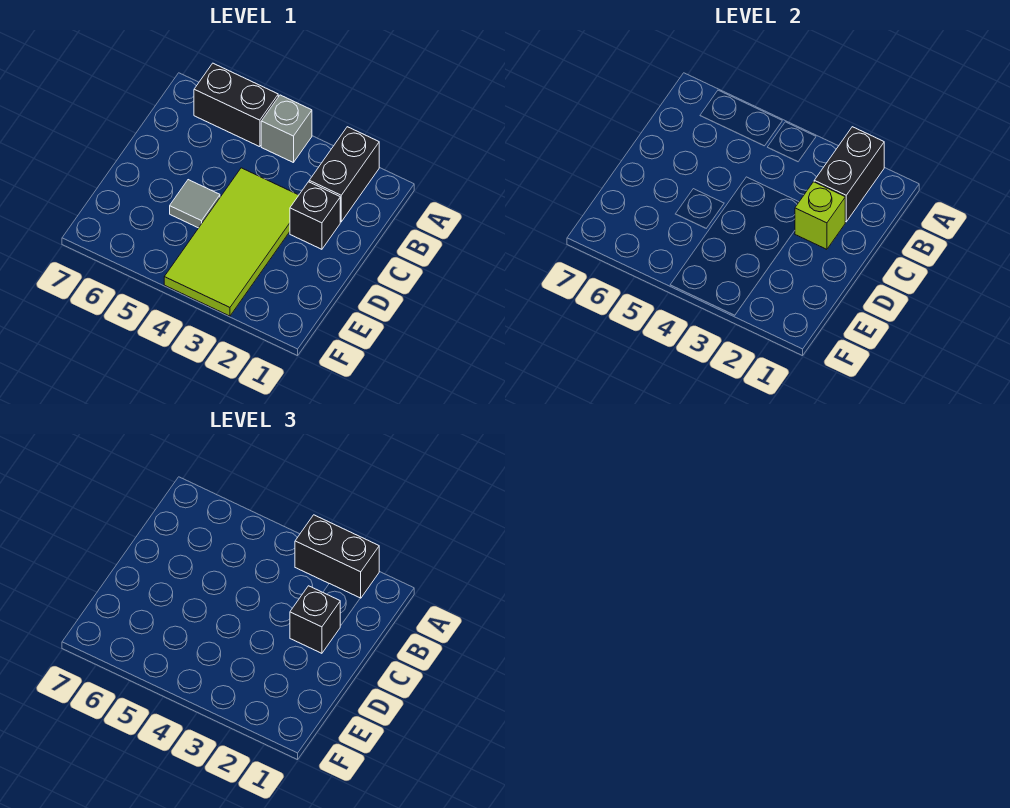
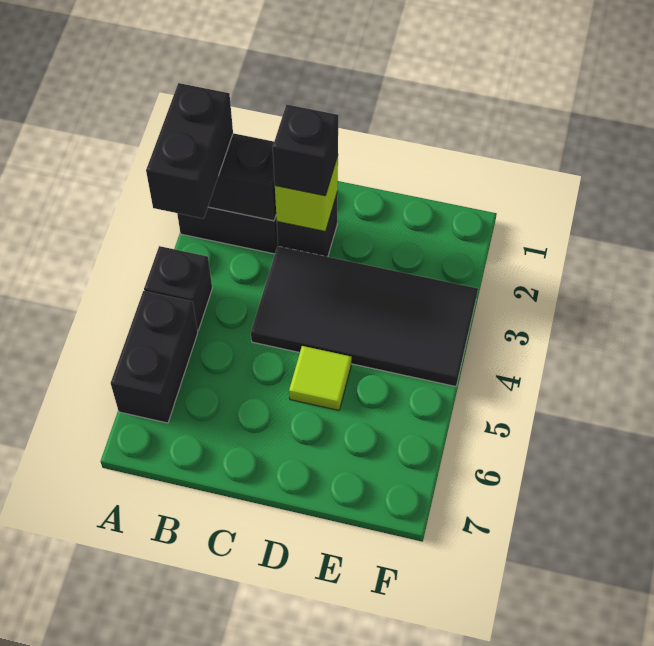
grey 1x1 brick [261,95,312,163] -> black 1x1 brick [144,246,212,330]
lime 2x4 tile [164,168,299,316] -> black 2x4 tile [251,246,478,387]
grey 1x1 tile [170,180,220,228] -> lime 1x1 tile [289,346,352,410]

